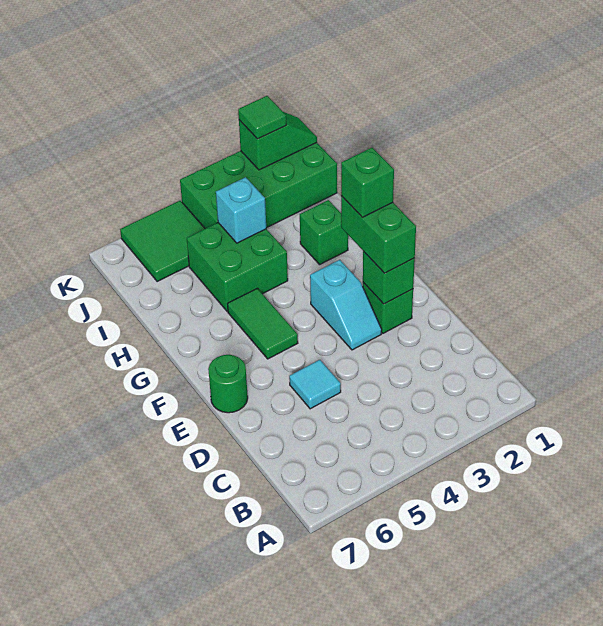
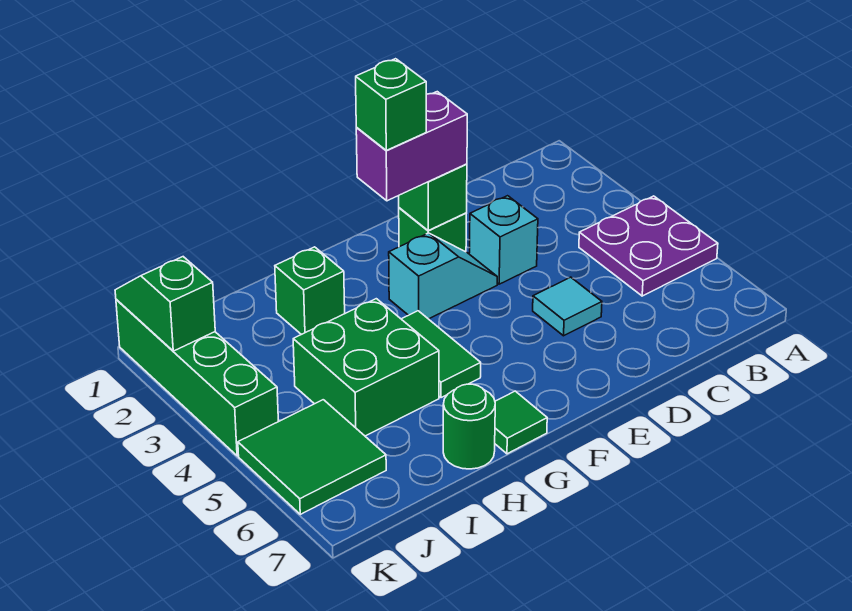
none -> purple 2x2 plate [579,196,718,296]
green 1x2 brick [341,196,416,273] -> purple 1x2 brick [356,92,467,201]
green 1x1 round brick [208,355,248,413] -> green 1x1 round brick moved to [443,384,495,469]
green 1x2 tile [228,288,298,359] -> green 1x2 tile turned to [402,311,481,398]
cyan 1x1 brick [216,177,266,243] -> cyan 1x1 brick moved to [469,196,538,284]
green 2x4 brick [180,143,337,229] -> green 1x4 brick [116,299,278,456]
green 1x1 tile [238,96,286,139] -> green 1x1 tile moved to [495,391,547,454]

